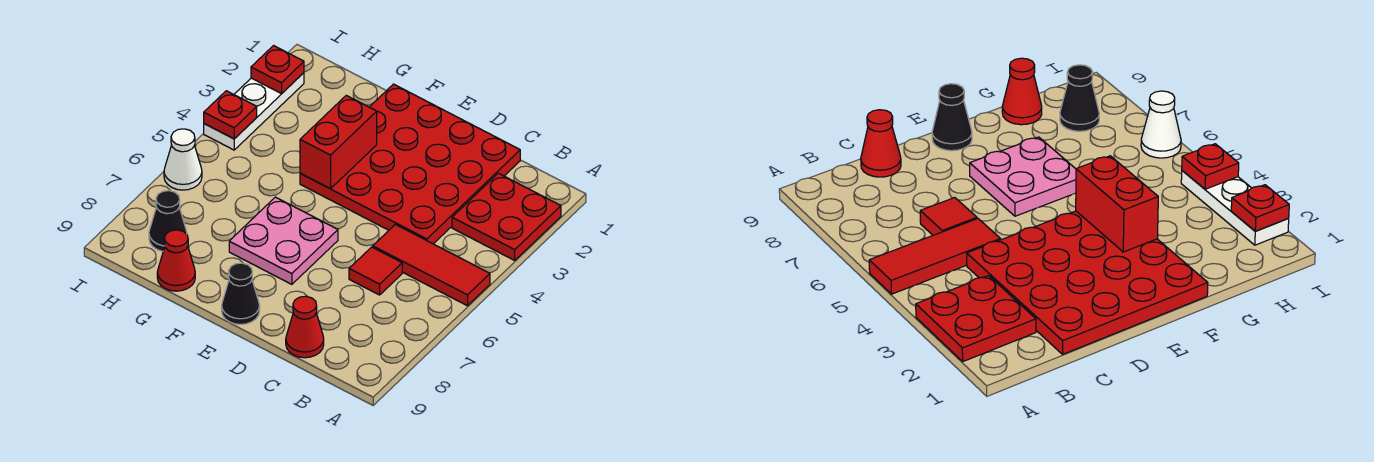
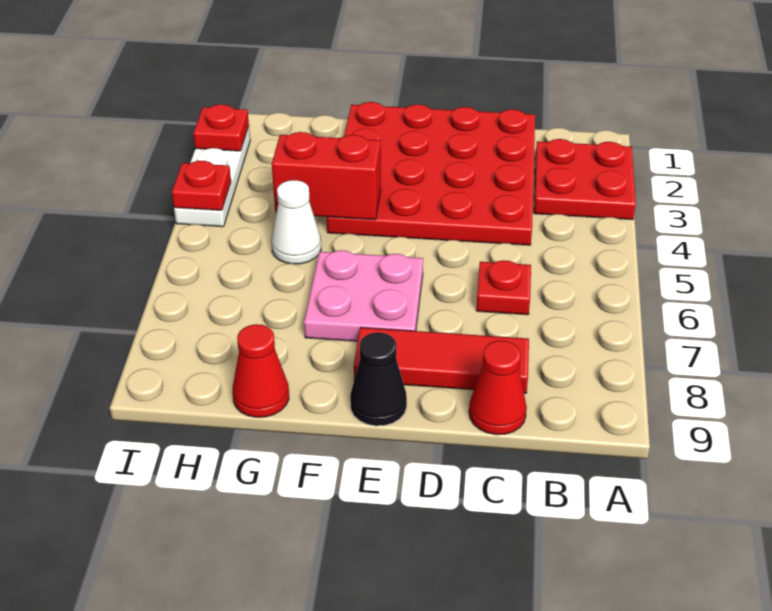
red 1x3 tile [373,224,490,306] -> red 1x3 tile moved to [354,327,529,393]
red 1x1 tile [349,247,402,295] -> red 1x1 plate [476,260,531,315]
red 1x2 brick [300,95,377,189] -> red 1x2 brick turned to [272,132,381,220]
black 1x1 cone [149,191,187,251] -> none
white 1x1 cone [164,129,202,190] -> white 1x1 cone moved to [272,180,321,264]

